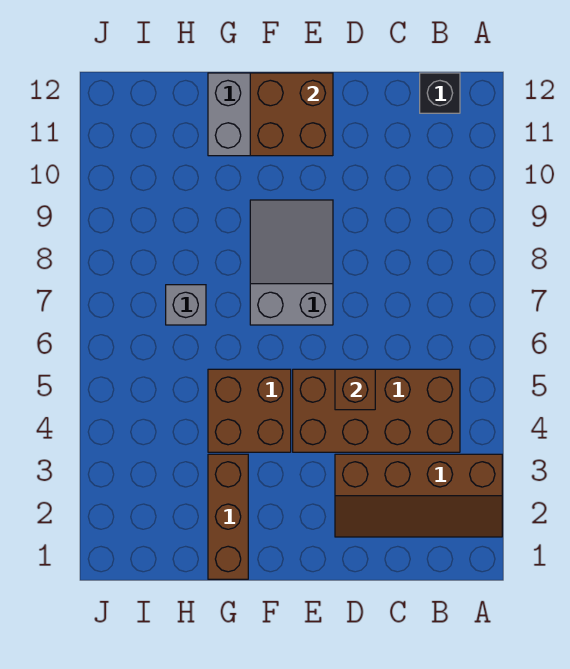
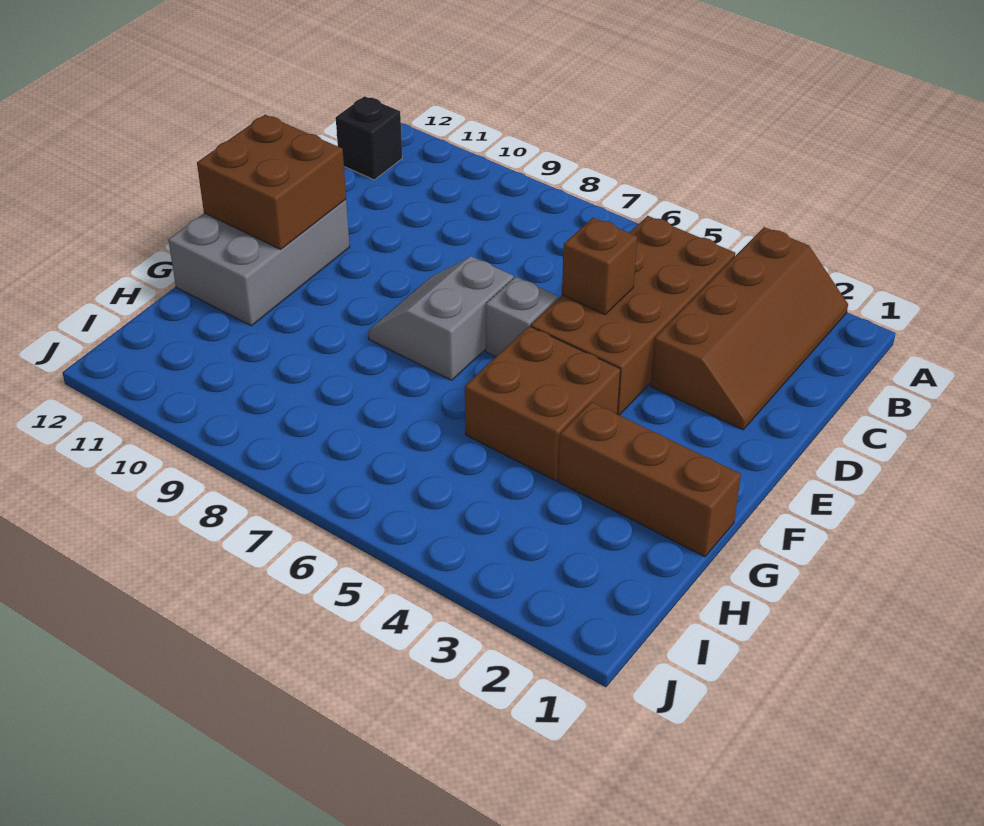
grey 2x3 slope [250,200,333,325] -> grey 2x2 slope [368,256,514,380]
grey 1x1 brick [166,285,206,325] -> grey 1x1 brick moved to [486,277,558,357]

